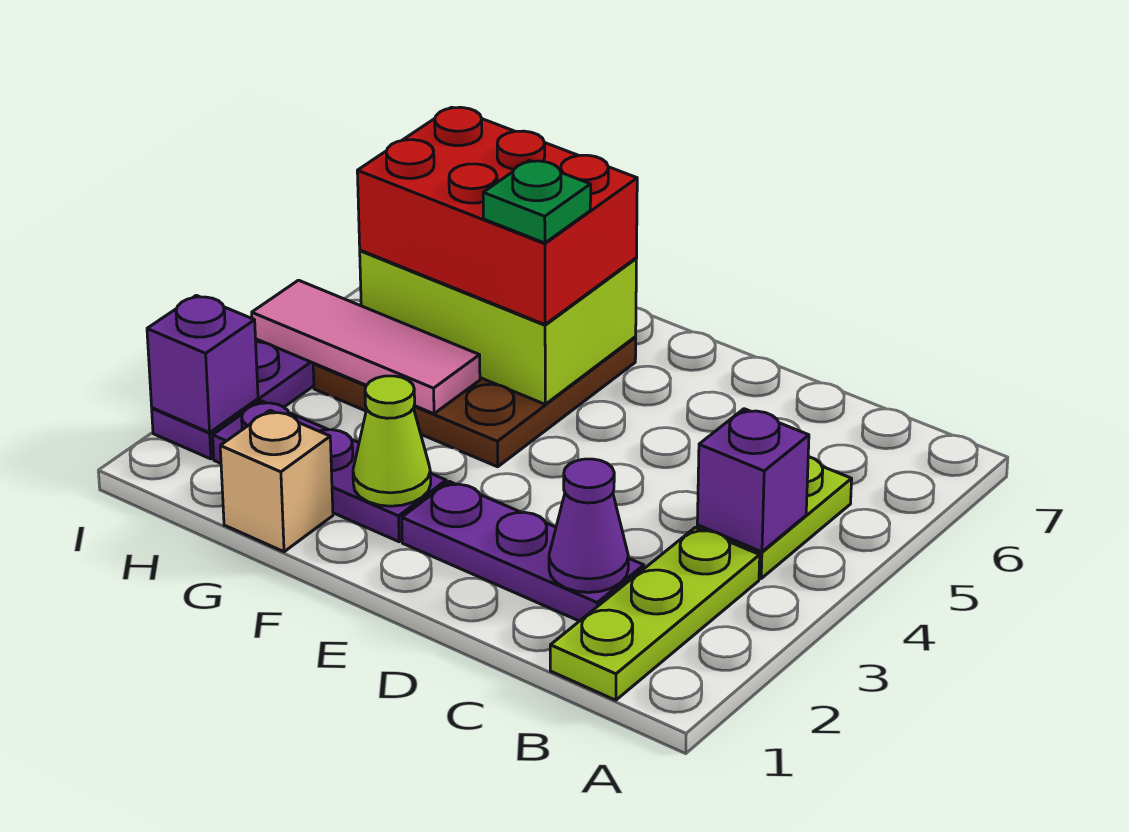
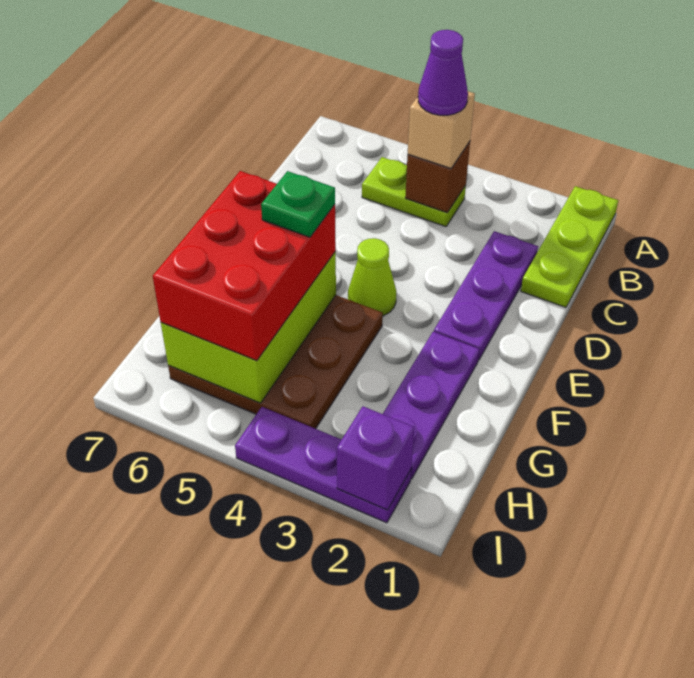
lime 1x3 plate [550,528,760,700] -> lime 1x3 plate turned to [521,186,618,307]
purple 1x1 brick [697,409,809,552] -> brown 1x1 brick [405,142,470,213]
purple 1x1 cone [549,459,628,592] -> purple 1x1 cone moved to [418,30,468,115]
lime 1x1 cone [353,376,431,506] -> lime 1x1 cone moved to [348,238,396,316]
tan 1x1 brick [220,410,333,552] -> tan 1x1 brick moved to [408,91,475,168]
pink 1x3 tile [252,280,480,414] -> none

